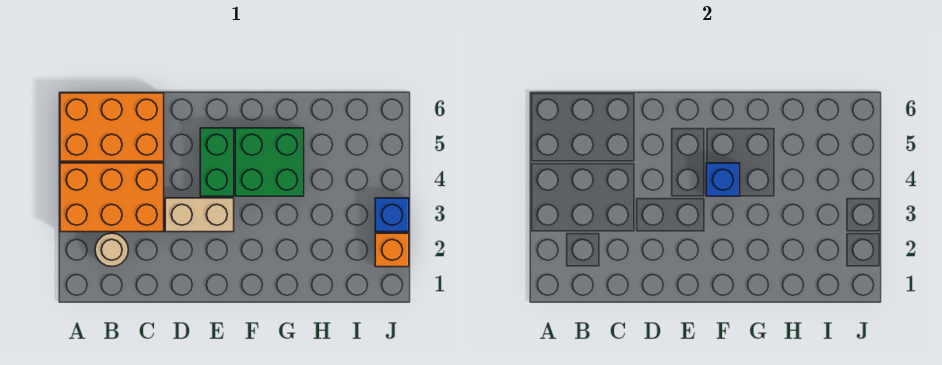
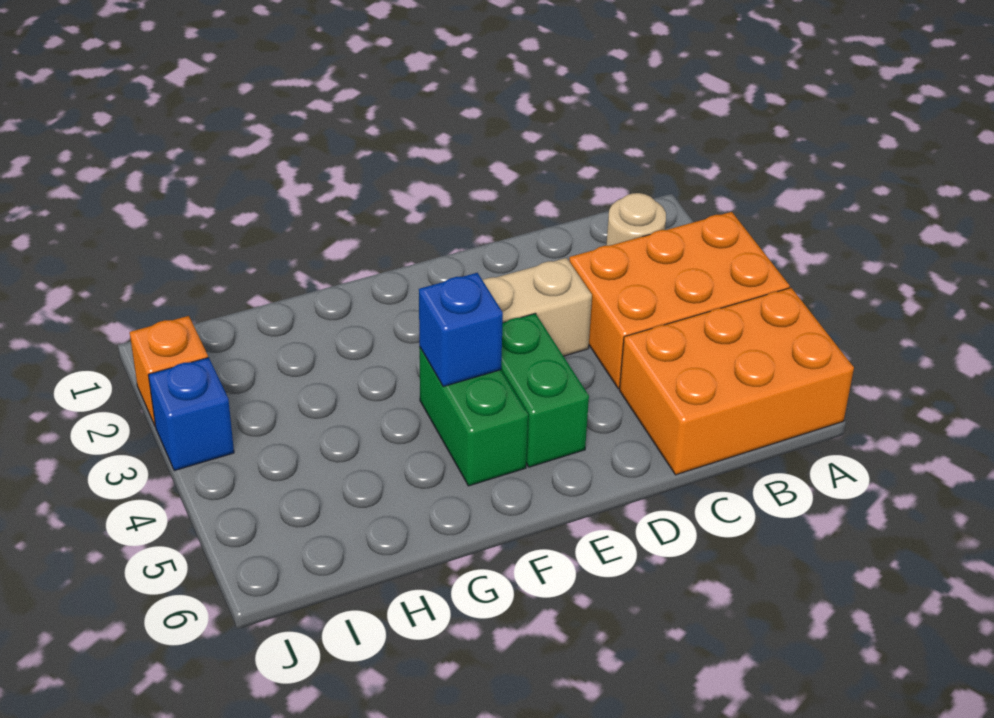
green 2x2 brick [235,128,304,196] -> green 1x2 brick [419,347,528,486]

